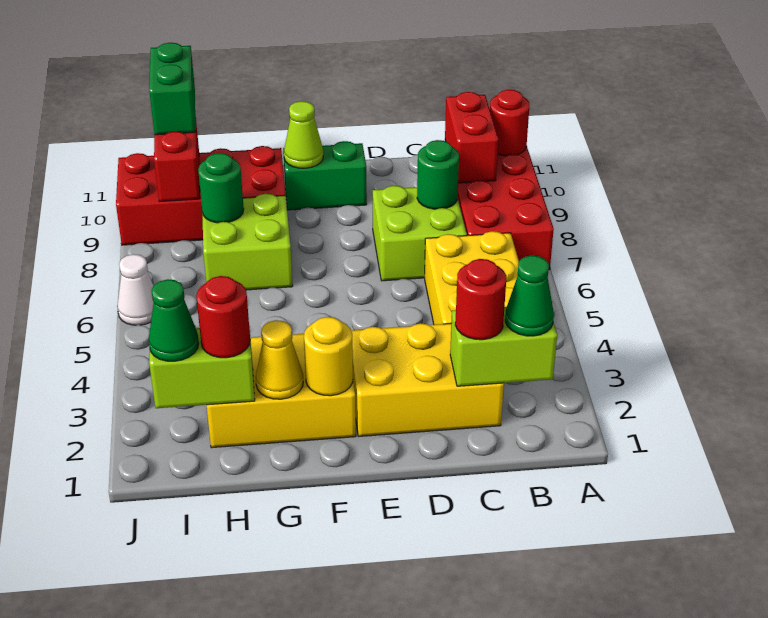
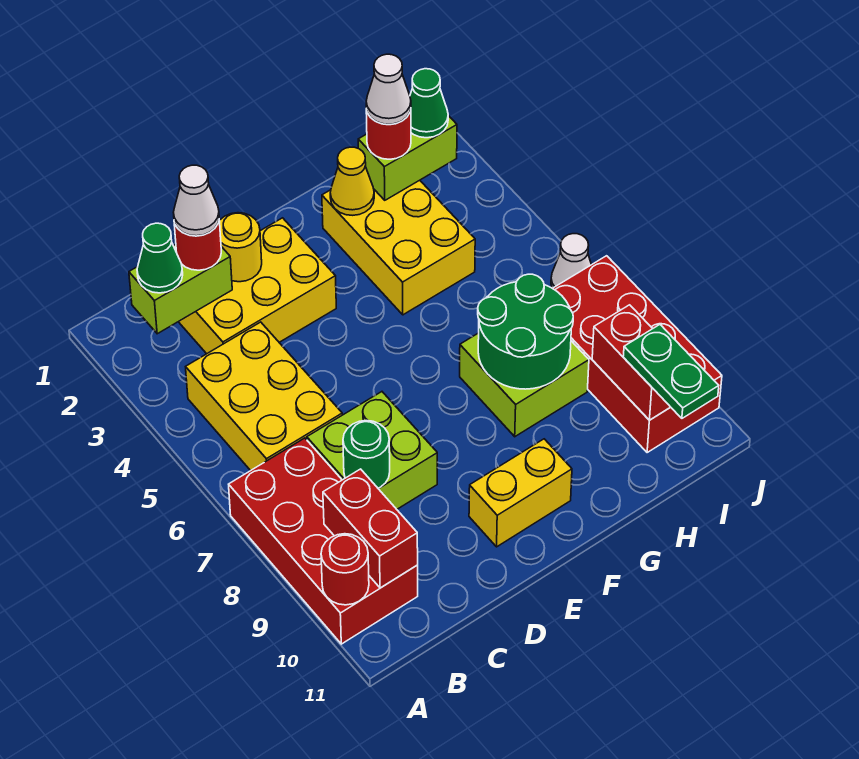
none -> white 1x1 cone [173,165,219,236]
green 1x2 brick [283,141,367,210] -> yellow 1x2 brick [469,439,572,547]
yellow 2x3 brick [206,334,356,448] -> yellow 2x3 brick turned to [322,180,475,315]
yellow 1x1 round brick [304,317,353,396] -> yellow 1x1 round brick moved to [219,213,262,282]
lime 1x1 cone [284,101,323,168] -> none
red 2x4 brick [116,146,286,245] -> red 2x4 brick turned to [553,256,722,452]
none -> white 1x1 cone [366,54,411,124]
green 1x1 round brick [198,153,244,223] -> green 2x2 round brick [478,274,573,389]
green 1x2 brick [149,43,196,135] -> green 1x2 plate [623,325,719,418]

